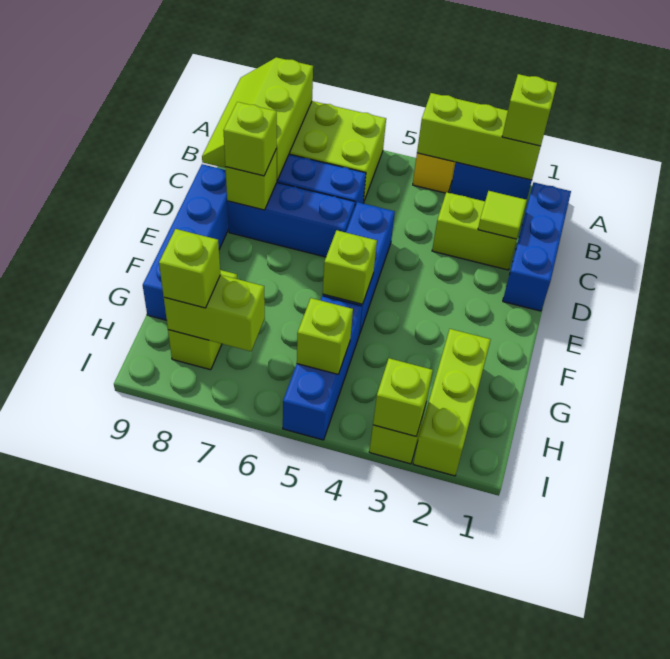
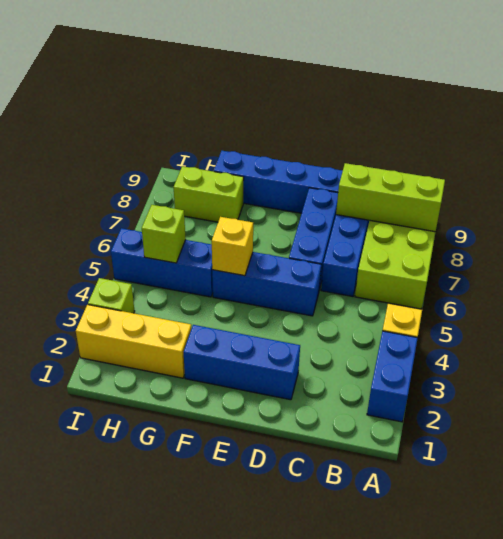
lime 1x3 brick [417,93,541,180] -> none
lime 1x1 brick [502,74,557,146] -> none
blue 1x3 brick [503,182,571,311] -> blue 1x3 brick moved to [184,325,300,400]
lime 1x2 brick [432,192,517,270] -> none
lime 1x1 tile [478,191,527,239] -> none
lime 1x1 brick [225,149,277,210] -> none
lime 1x1 brick [223,102,277,176] -> none
lime 1x1 brick [323,230,377,304] -> yellow 1x1 brick [212,217,253,276]
lime 1x3 brick [413,329,491,476] -> yellow 1x3 brick [76,305,192,378]
lime 1x2 brick [164,275,265,351] -> none
lime 1x1 brick [159,229,221,308] -> none
lime 1x1 brick [373,358,433,436] -> none

